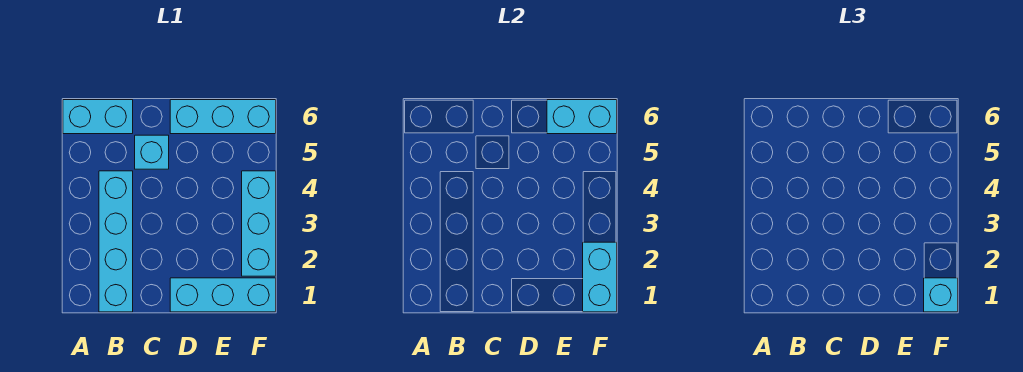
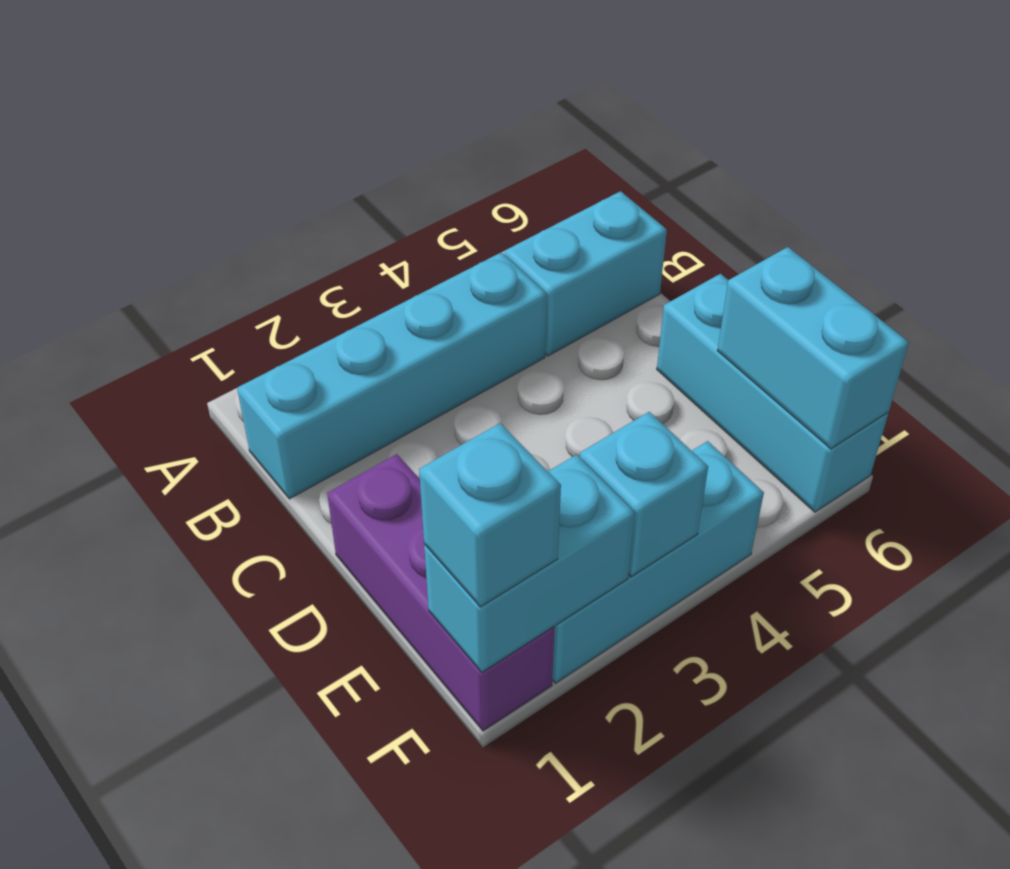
cyan 1x2 brick [63,100,133,134] -> cyan 1x2 brick turned to [504,191,667,356]
cyan 1x1 brick [135,135,169,169] -> cyan 1x1 brick moved to [580,412,708,577]
cyan 1x3 brick [170,278,276,312] -> purple 1x3 brick [327,454,555,731]

